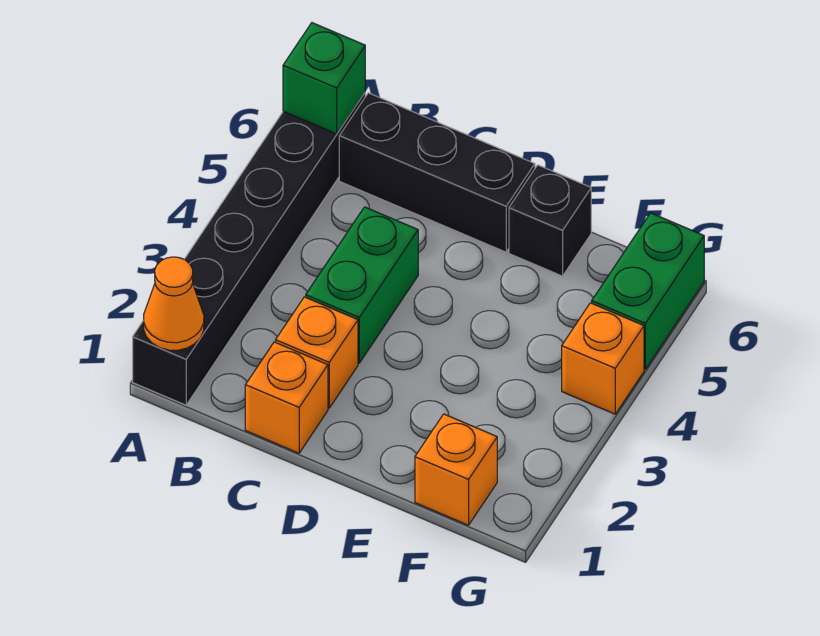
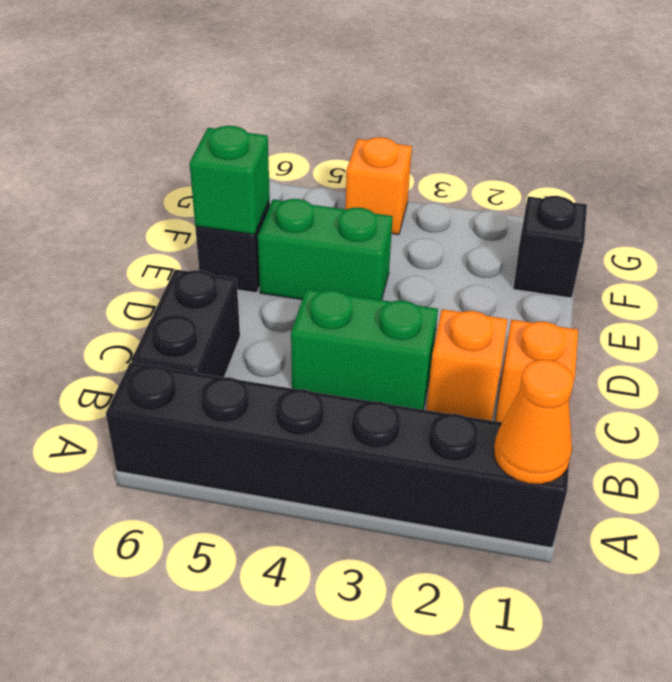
green 1x1 brick [283,23,365,134] -> green 1x1 brick moved to [190,126,270,235]
black 1x3 brick [339,93,535,252] -> black 1x2 brick [131,269,240,377]
orange 1x1 brick [415,414,497,525] -> black 1x1 brick [513,196,587,298]
green 1x2 brick [592,213,704,369] -> green 1x2 brick moved to [258,199,393,300]

